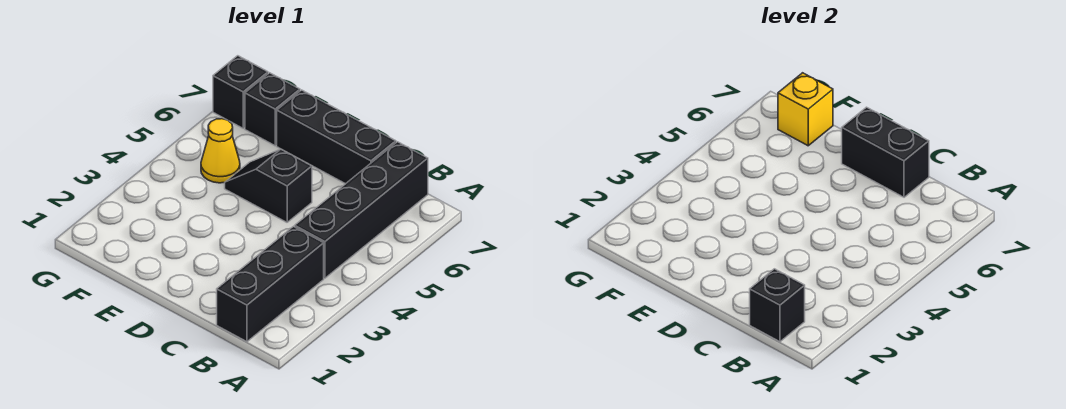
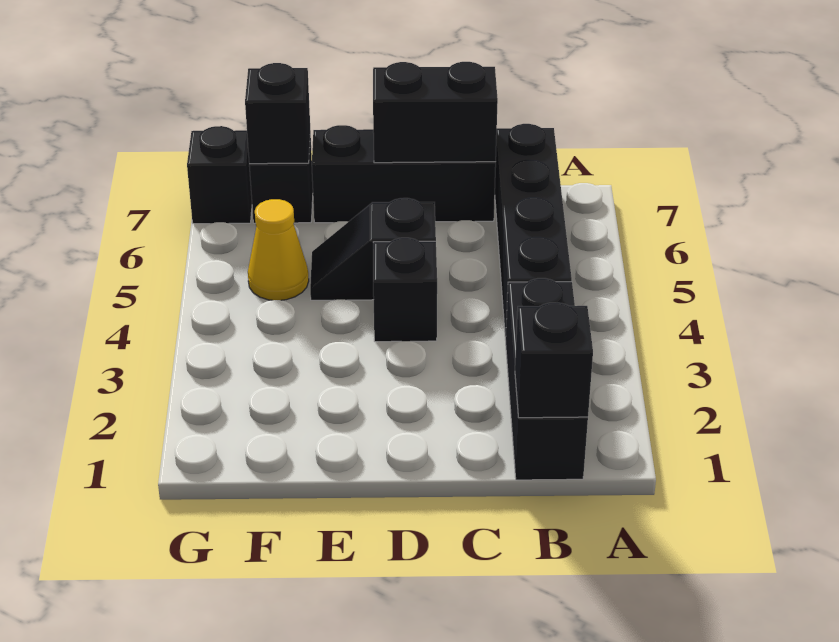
none -> black 1x1 brick [373,238,437,342]
yellow 1x1 brick [778,73,833,146] -> black 1x1 brick [245,63,310,164]

